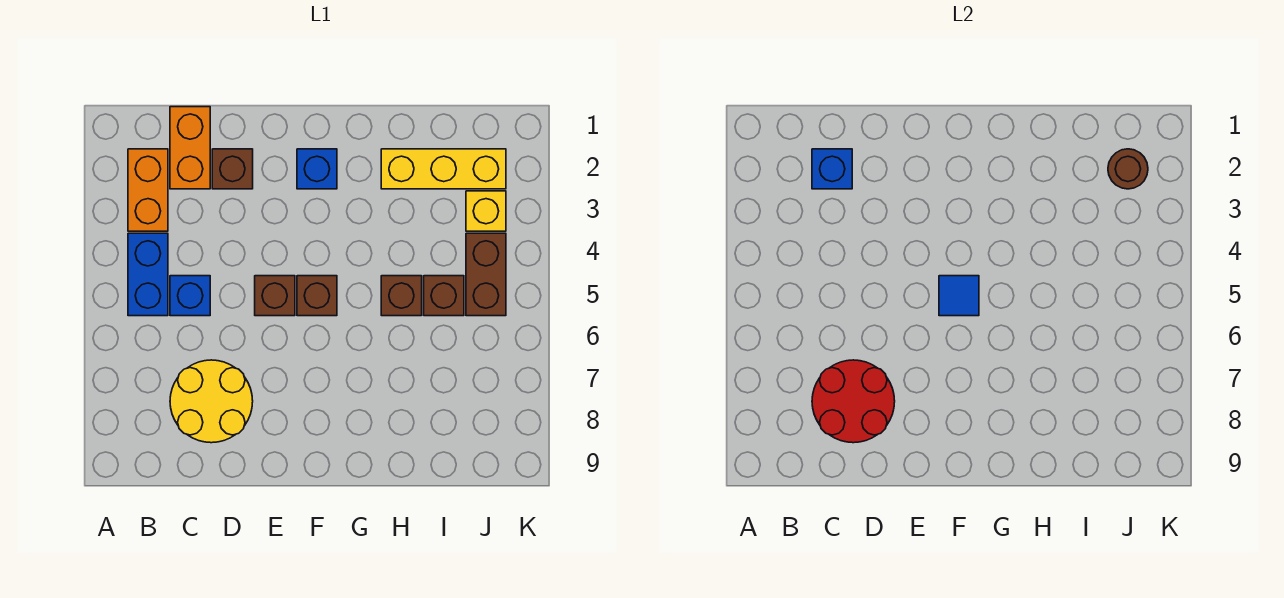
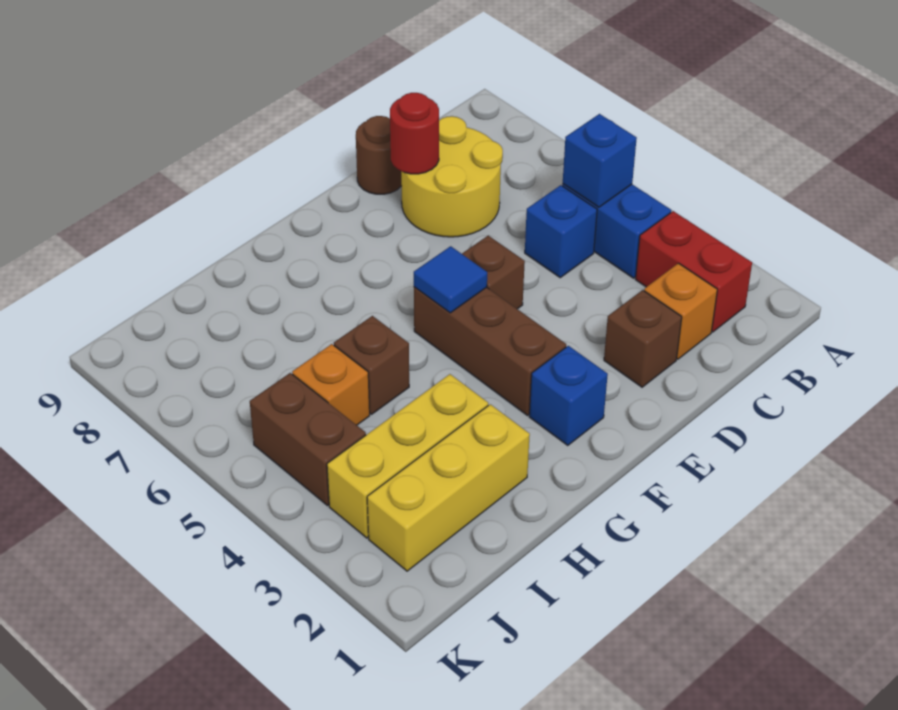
orange 1x2 brick [128,149,168,231] -> red 1x2 brick [636,211,752,332]
orange 1x2 brick [170,107,210,189] -> orange 1x1 brick [644,263,717,359]
blue 1x1 brick [812,149,852,189] -> blue 1x1 brick moved to [563,114,637,207]
red 2x2 round brick [812,360,895,443] -> red 1x1 round brick [390,93,439,174]
brown 1x1 brick [297,276,337,316] -> brown 1x3 brick [414,287,566,415]
brown 1x1 brick [424,276,464,316] -> orange 1x1 brick [292,344,370,425]
brown 1x1 round brick [1108,149,1148,189] -> brown 1x1 round brick moved to [356,116,402,194]
yellow 1x1 brick [466,191,506,231] -> yellow 1x3 brick [327,374,488,538]

